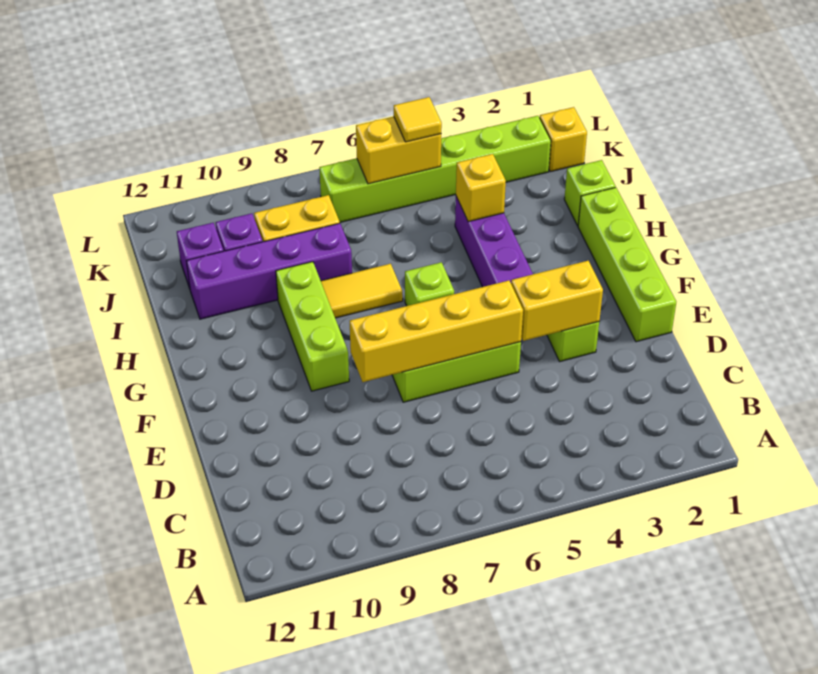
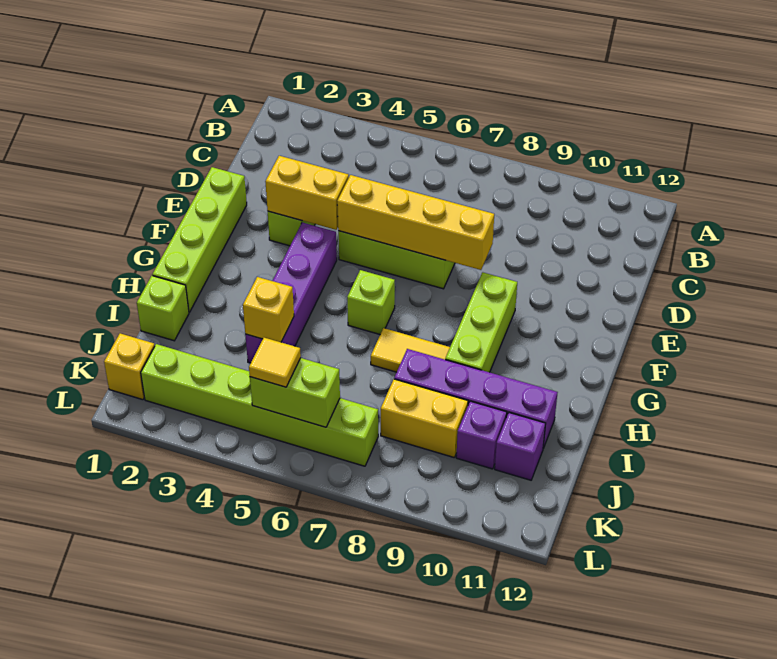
yellow 1x2 brick [356,117,441,184] -> lime 1x2 brick [250,358,340,427]

